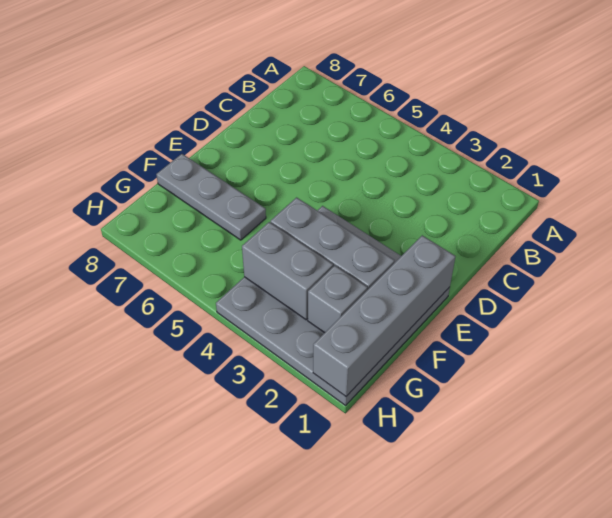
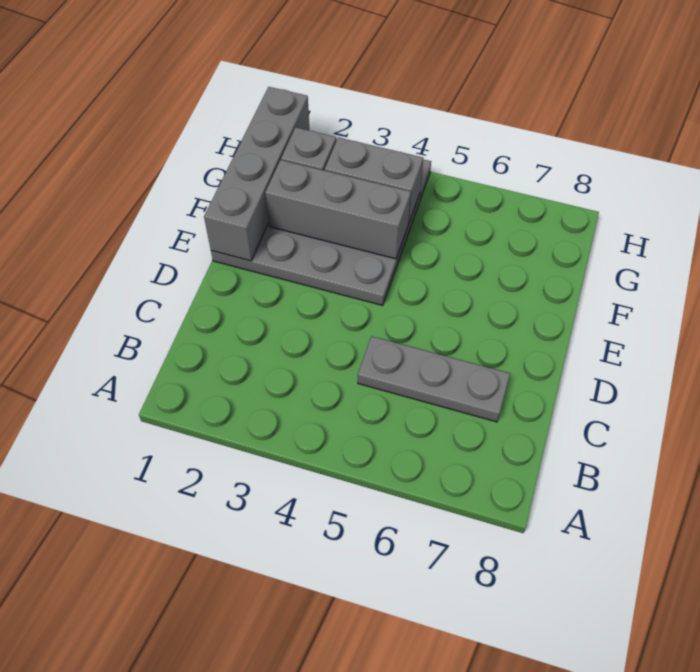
grey 1x3 plate [156,154,266,240] -> grey 1x3 plate moved to [358,336,510,422]

